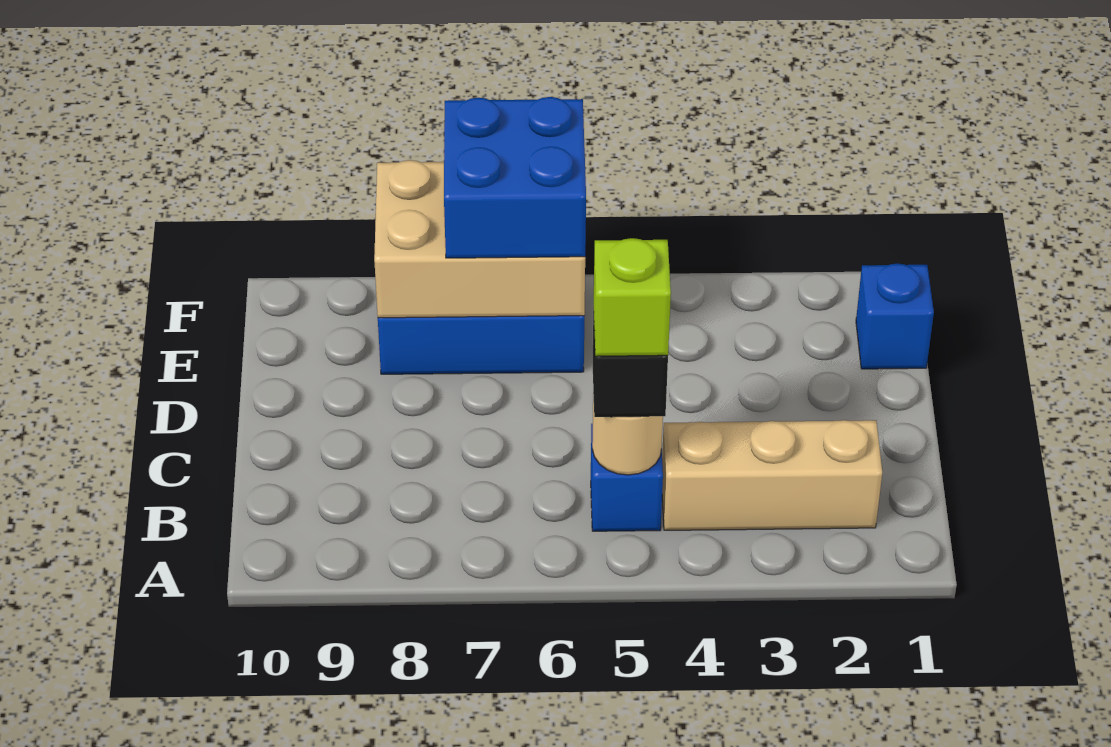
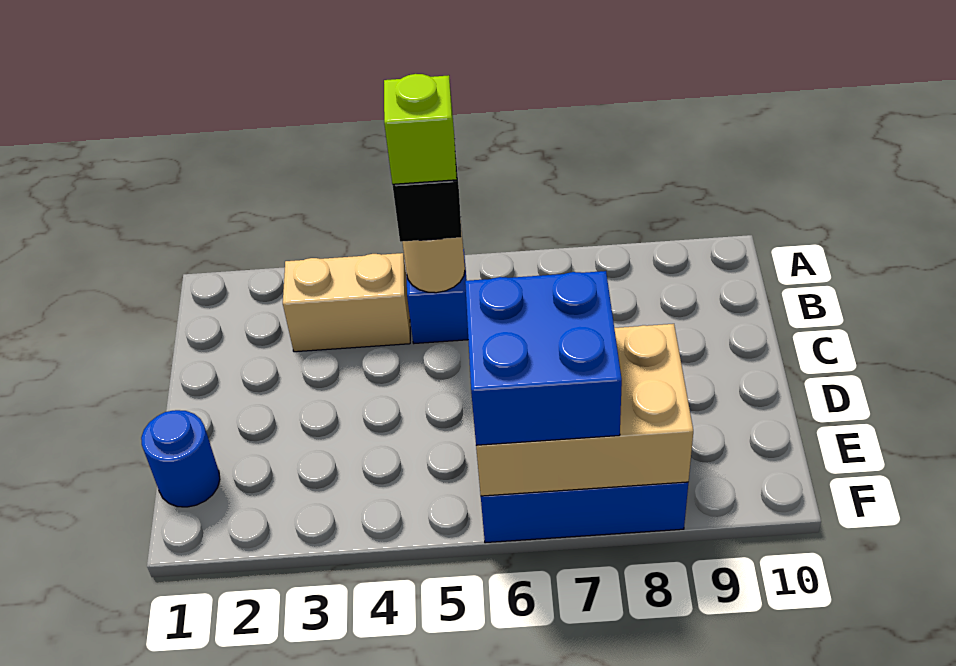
tan 1x3 brick [662,420,882,530] -> tan 1x2 brick [283,253,410,352]
blue 1x1 brick [856,264,934,369] -> blue 1x1 round brick [141,410,220,507]

